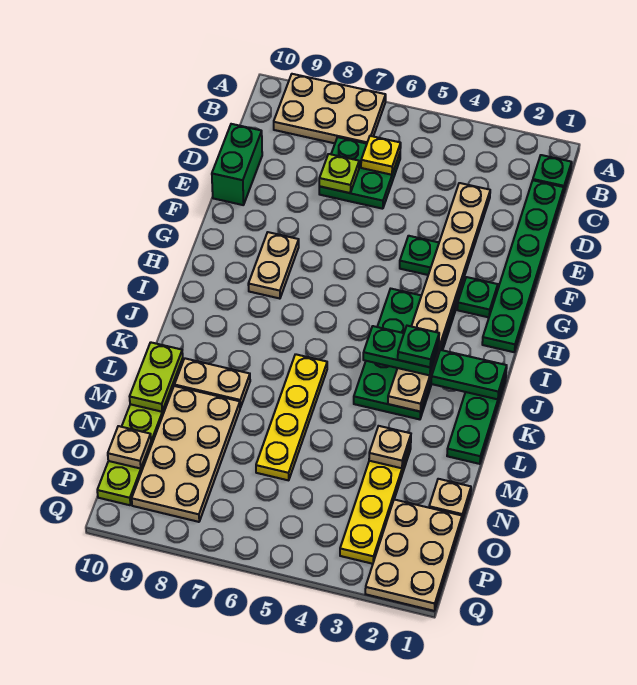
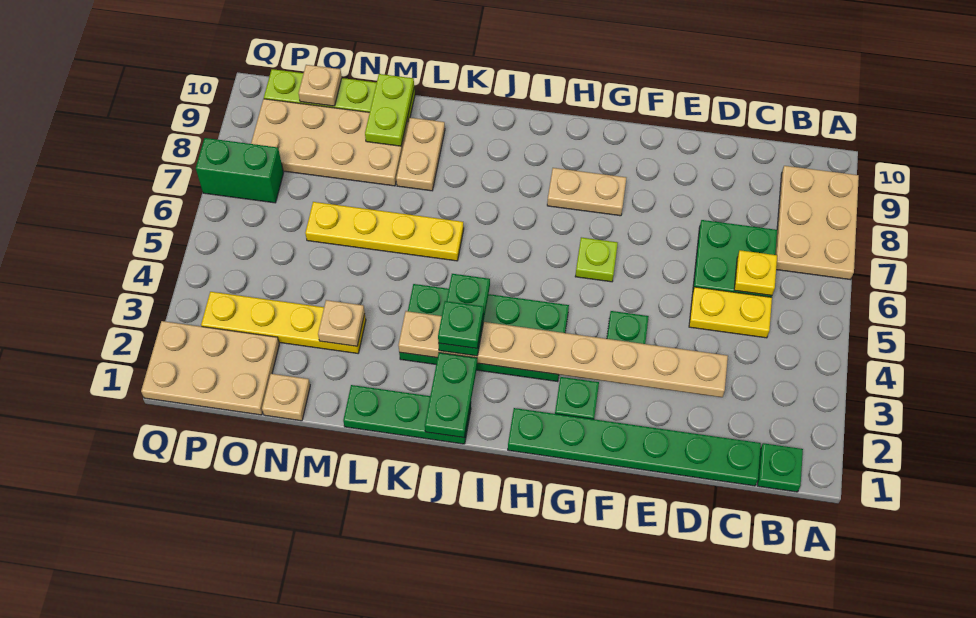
none -> yellow 1x2 plate [689,287,772,338]
lime 1x1 plate [319,154,359,193] -> lime 1x1 plate moved to [575,237,618,282]
green 1x2 brick [212,124,262,205] -> green 1x2 brick moved to [196,138,283,203]
lime 1x2 plate [130,342,183,412] -> lime 1x2 plate turned to [365,74,414,146]

